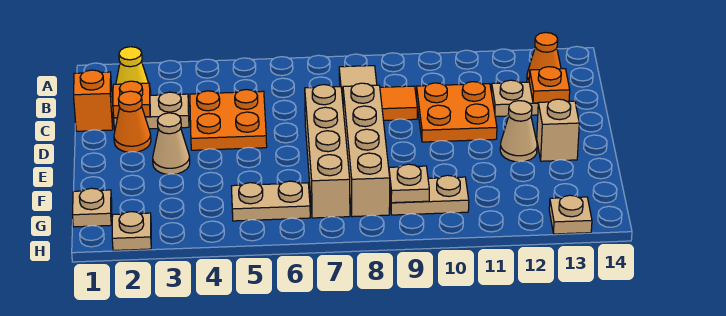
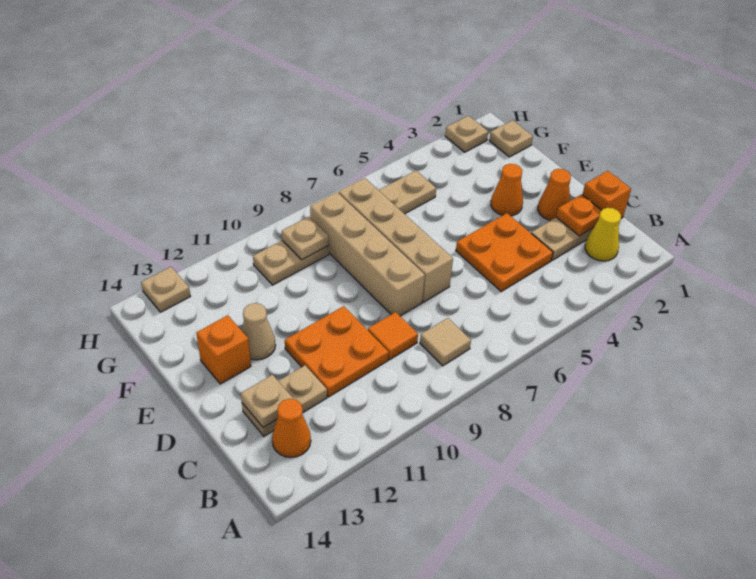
orange 1x1 plate [529,67,570,103] -> tan 1x1 plate [241,375,293,428]
tan 1x1 cone [153,113,190,174] -> orange 1x1 cone [491,164,523,216]
tan 1x1 brick [537,99,579,161] -> orange 1x1 brick [196,315,251,384]

